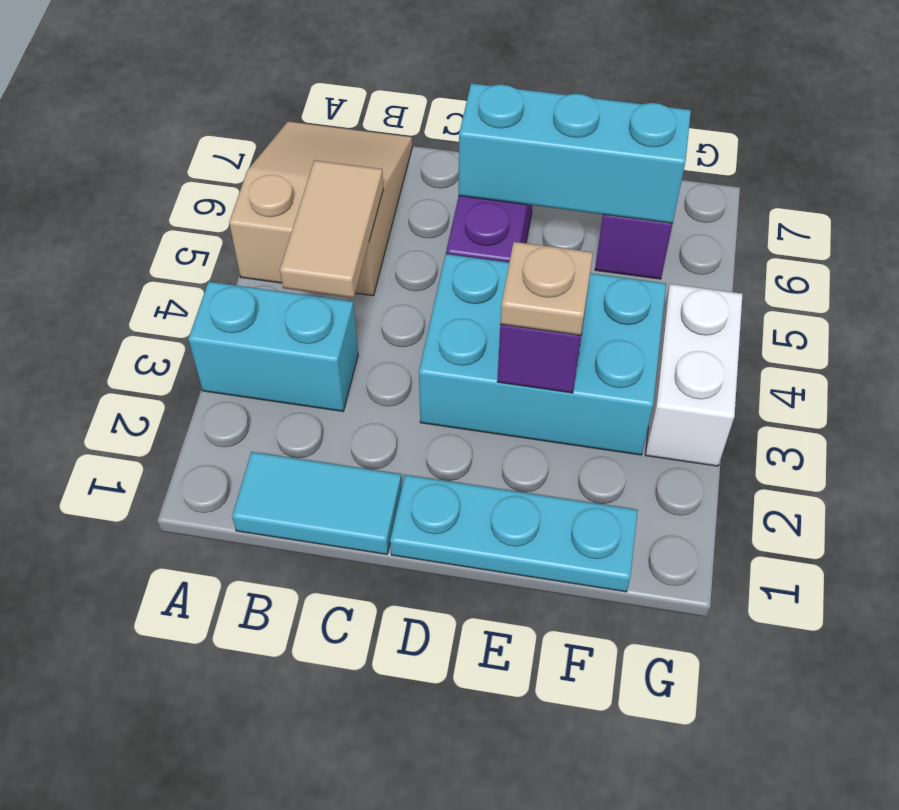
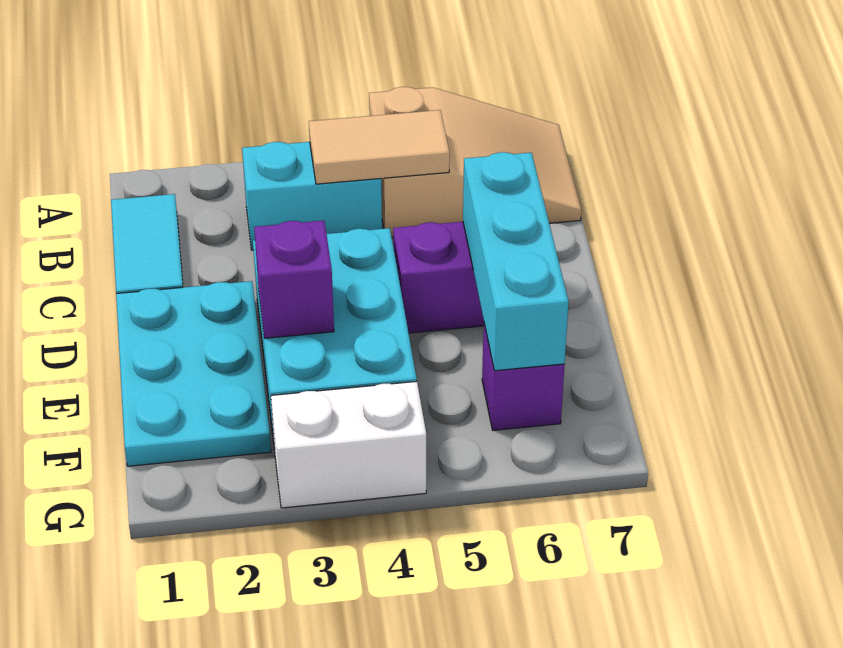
cyan 1x2 brick [188,282,358,411] -> cyan 1x2 brick turned to [242,142,382,250]
cyan 1x3 plate [390,475,638,592] -> cyan 2x3 plate [116,281,271,466]
tan 1x1 plate [500,242,593,335] -> none

